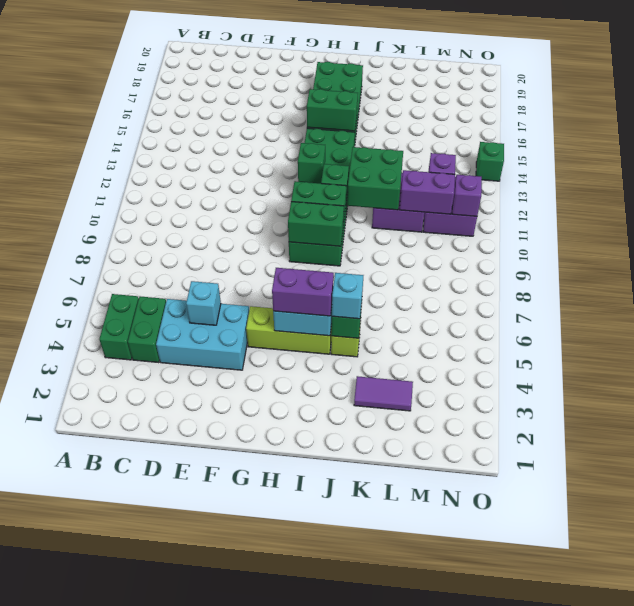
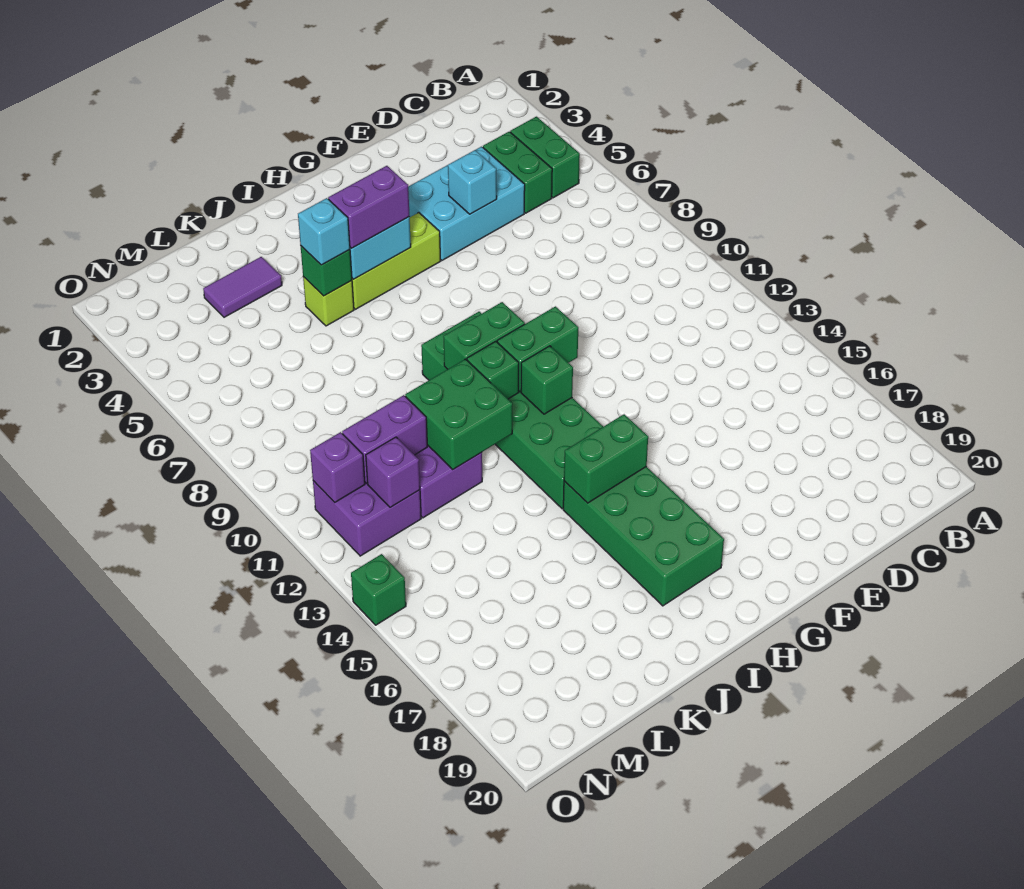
green 1x2 brick [288,202,344,246] -> green 1x2 brick moved to [497,306,578,392]

